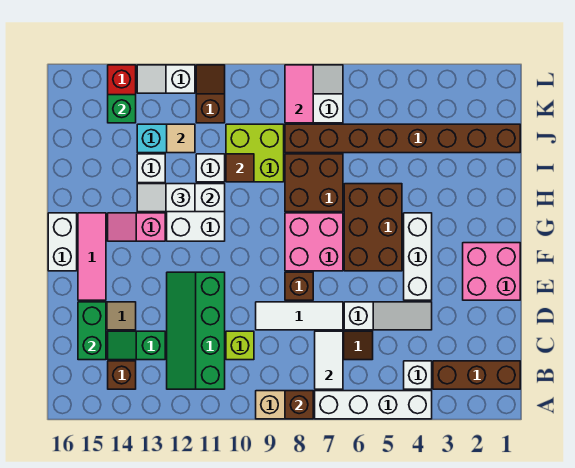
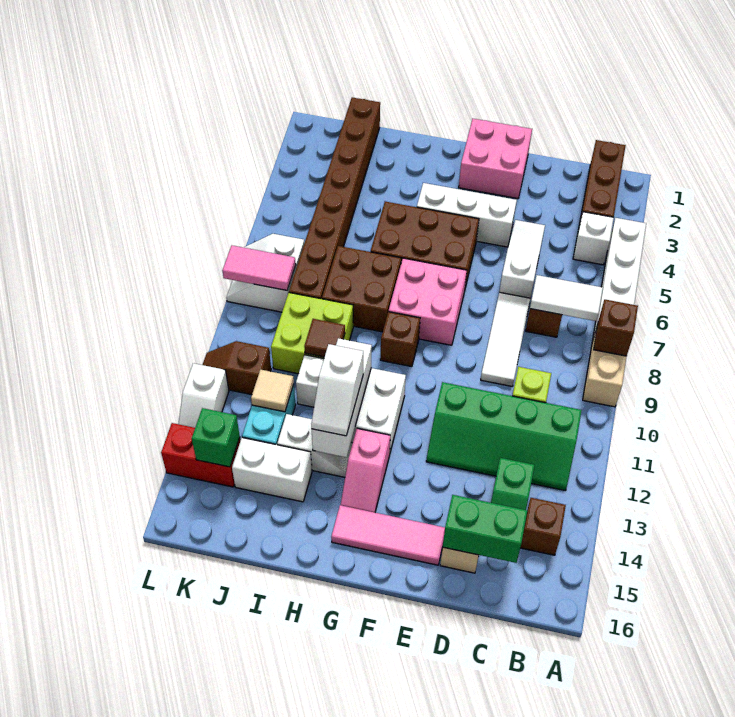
brown 1x1 brick [285,272,313,300] -> brown 1x1 brick moved to [380,312,420,367]
white 1x2 brick [48,213,77,271] -> white 1x2 brick moved to [232,438,312,502]

